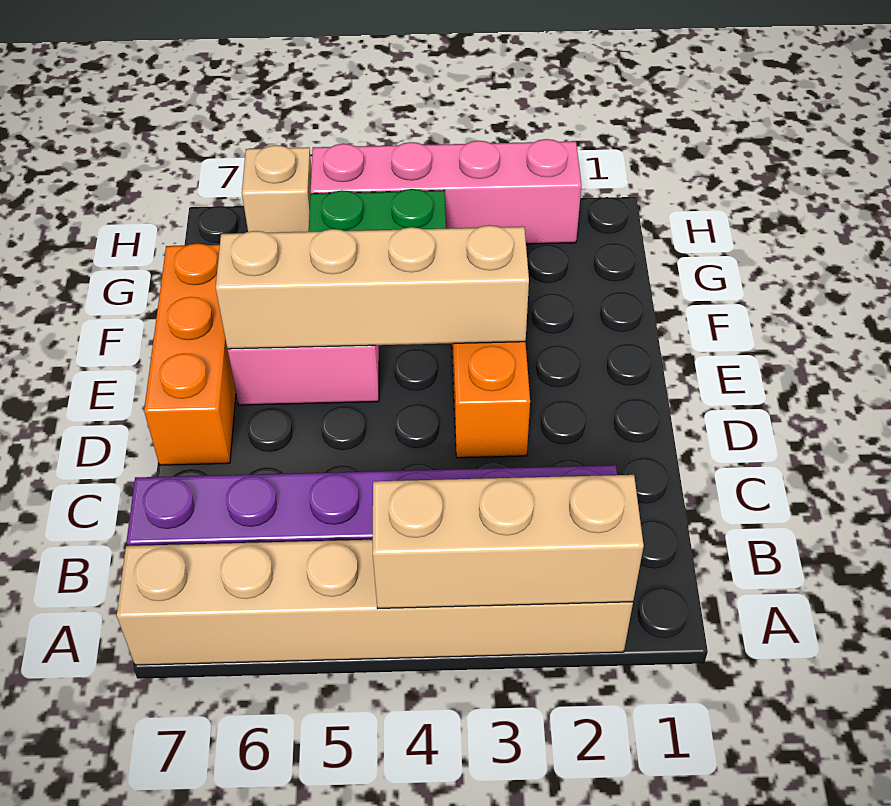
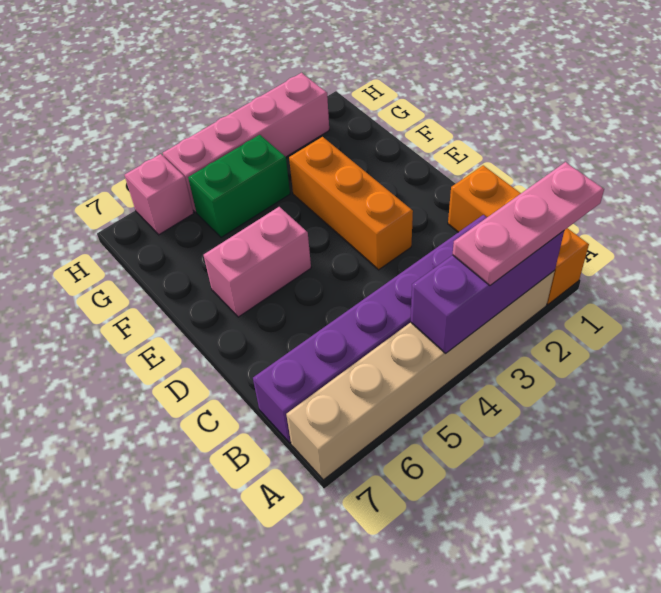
none -> pink 1x3 plate [452,162,604,285]
tan 1x3 brick [373,475,644,608] -> purple 1x3 brick [411,231,564,353]
orange 1x3 brick [144,243,236,465] -> orange 1x3 brick moved to [448,165,589,304]
tan 1x4 brick [216,225,529,349] -> none
tan 1x1 brick [242,145,312,233] -> pink 1x1 brick [125,154,194,235]

